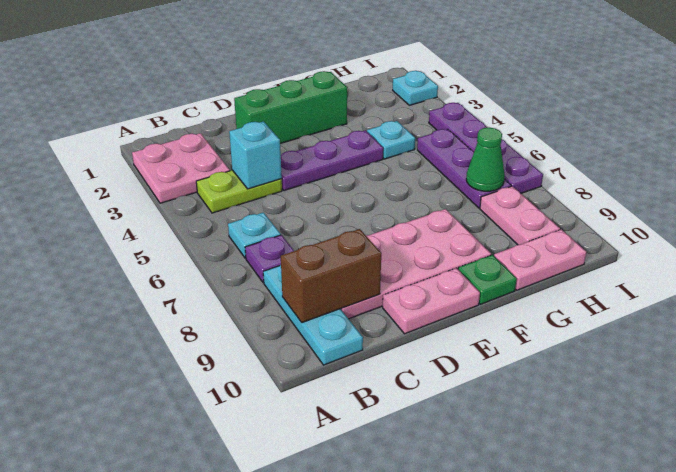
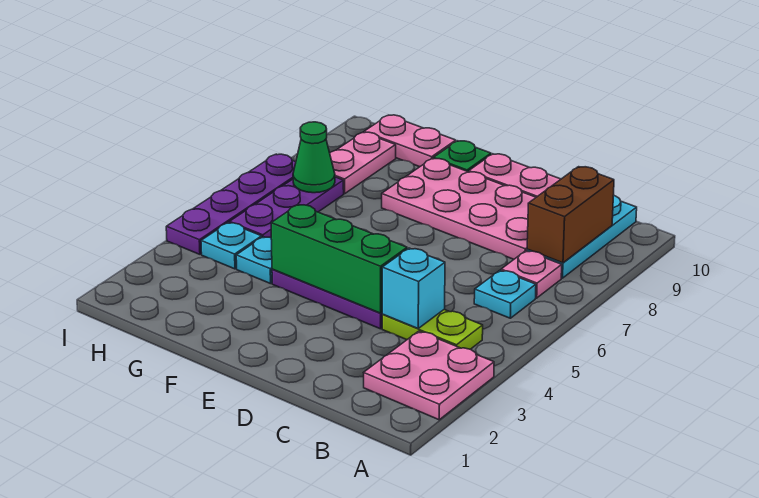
purple 1x1 plate [245,235,294,283] -> pink 1x1 plate [501,251,562,298]
brown 1x2 brick [281,229,381,323] -> brown 1x2 brick turned to [527,167,614,263]
green 1x3 brick [234,71,347,144] -> green 1x3 brick moved to [271,204,407,313]
cyan 1x1 plate [393,71,438,105] -> cyan 1x1 plate moved to [201,223,262,269]

